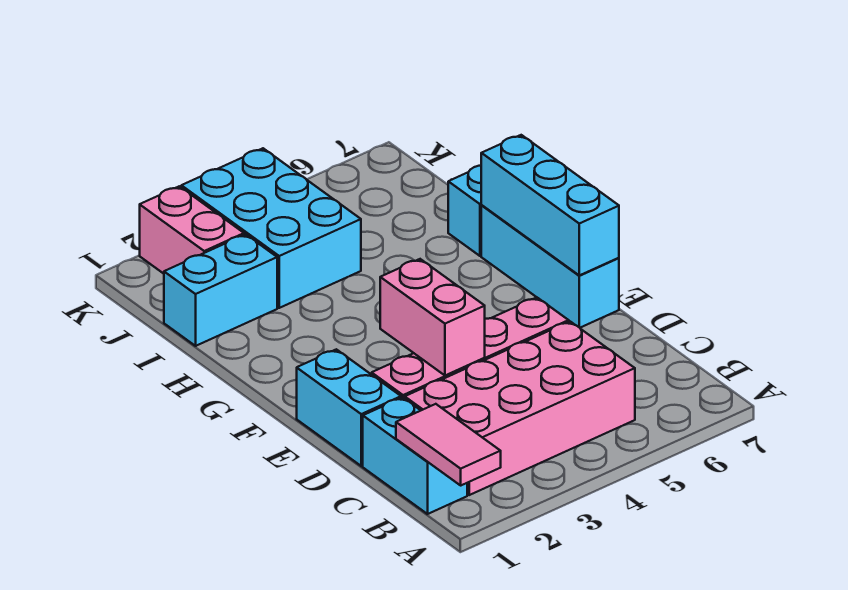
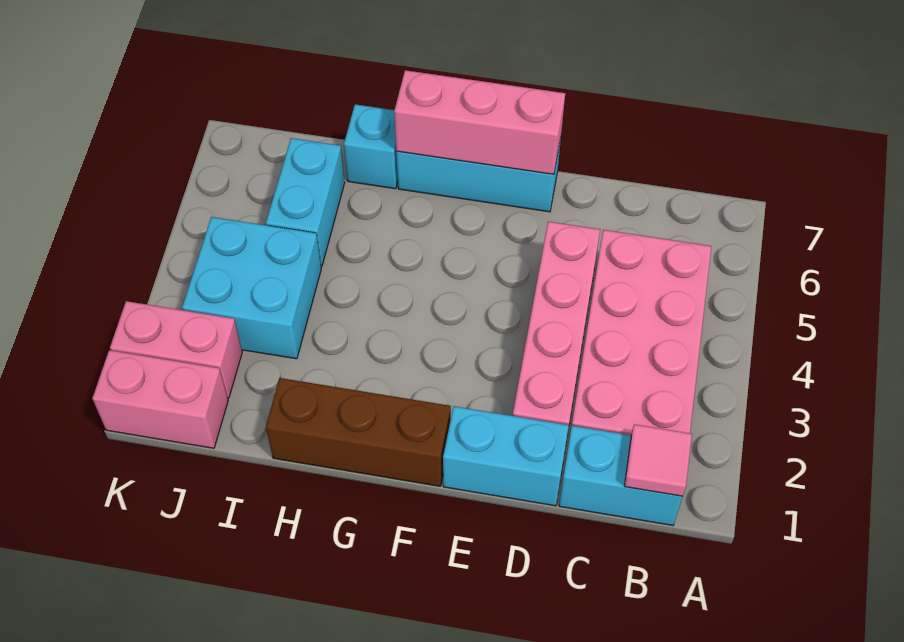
pink 1x2 tile [396,404,501,485] -> pink 1x1 tile [625,424,692,496]
pink 1x2 brick [380,259,485,375] -> pink 1x2 brick moved to [92,350,228,448]
cyan 1x3 brick [481,135,619,275] -> pink 1x3 brick [394,70,565,174]
none -> brown 1x3 brick [266,378,451,486]
cyan 1x2 brick [164,234,277,346] -> cyan 1x2 brick moved to [266,138,345,267]
cyan 2x3 brick [181,148,361,308] -> cyan 2x2 brick [182,217,321,359]

